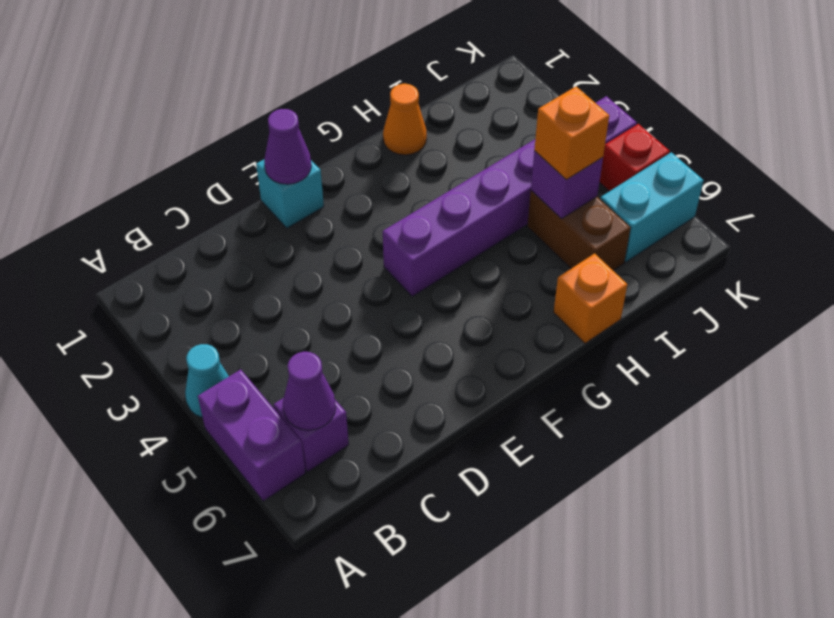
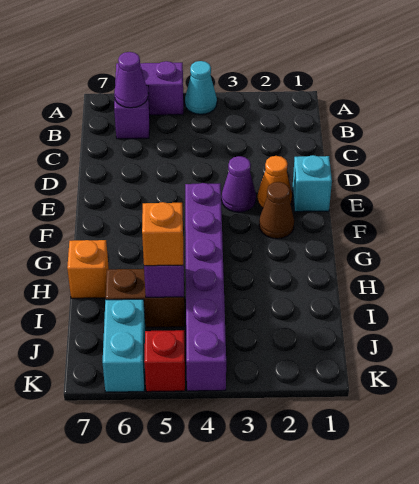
purple 1x1 cone [264,109,311,184] -> purple 1x1 cone moved to [222,156,256,212]
none -> brown 1x1 cone [259,182,294,239]
orange 1x1 cone [383,84,427,155] -> orange 1x1 cone moved to [258,156,292,208]

